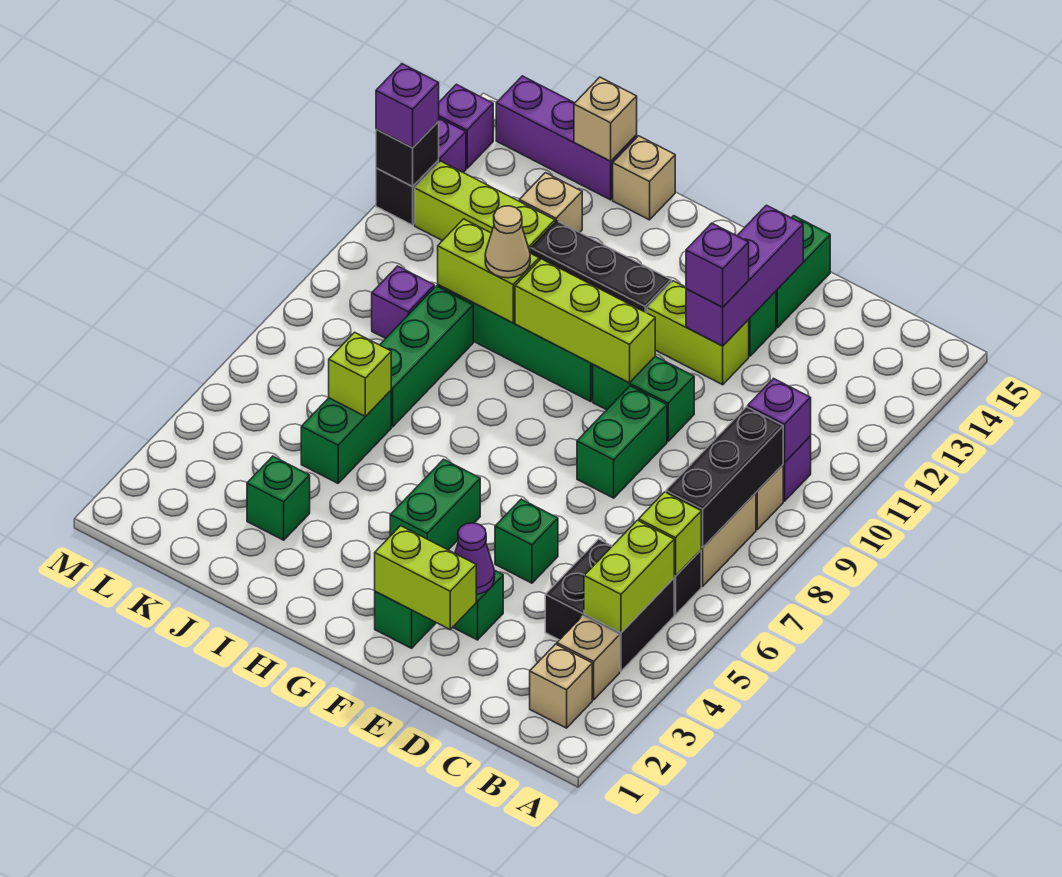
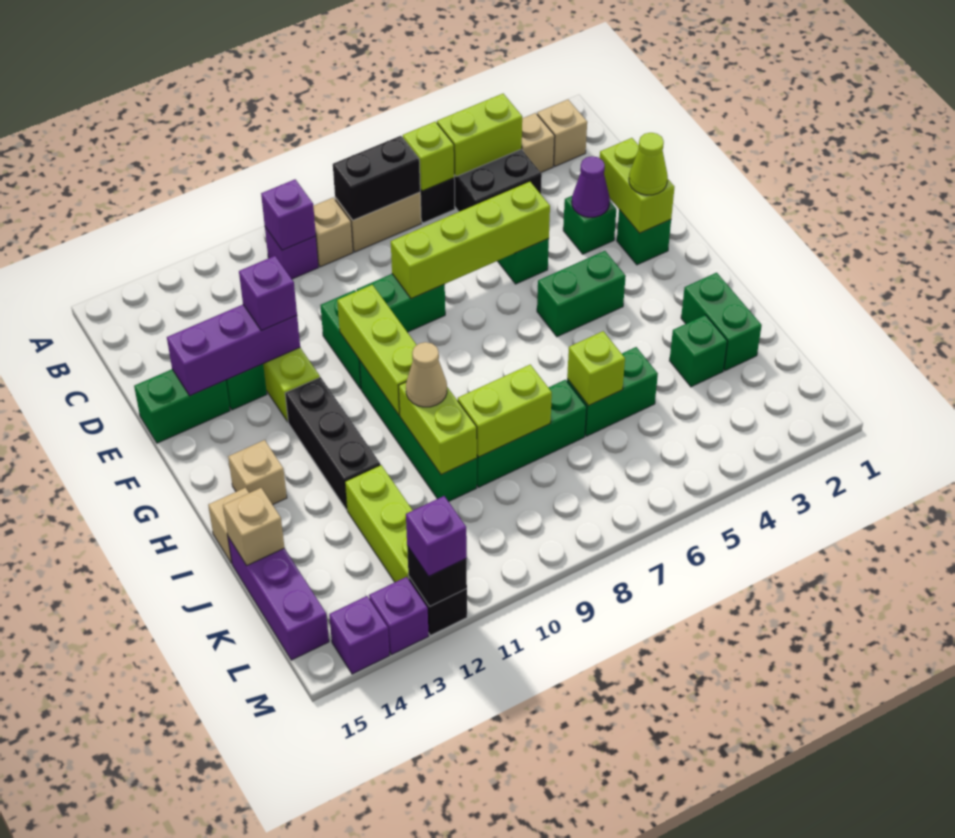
black 1x3 brick [666,407,784,547] -> black 1x2 brick [333,136,420,220]
none -> lime 1x4 brick [391,182,550,299]
none -> lime 1x1 cone [629,133,668,195]
none -> green 1x2 brick [681,273,762,371]
none -> lime 1x2 brick [458,365,552,457]
tan 1x1 brick [519,173,582,232] -> tan 1x1 brick moved to [228,440,287,505]
purple 1x1 brick [372,266,434,339] -> none

